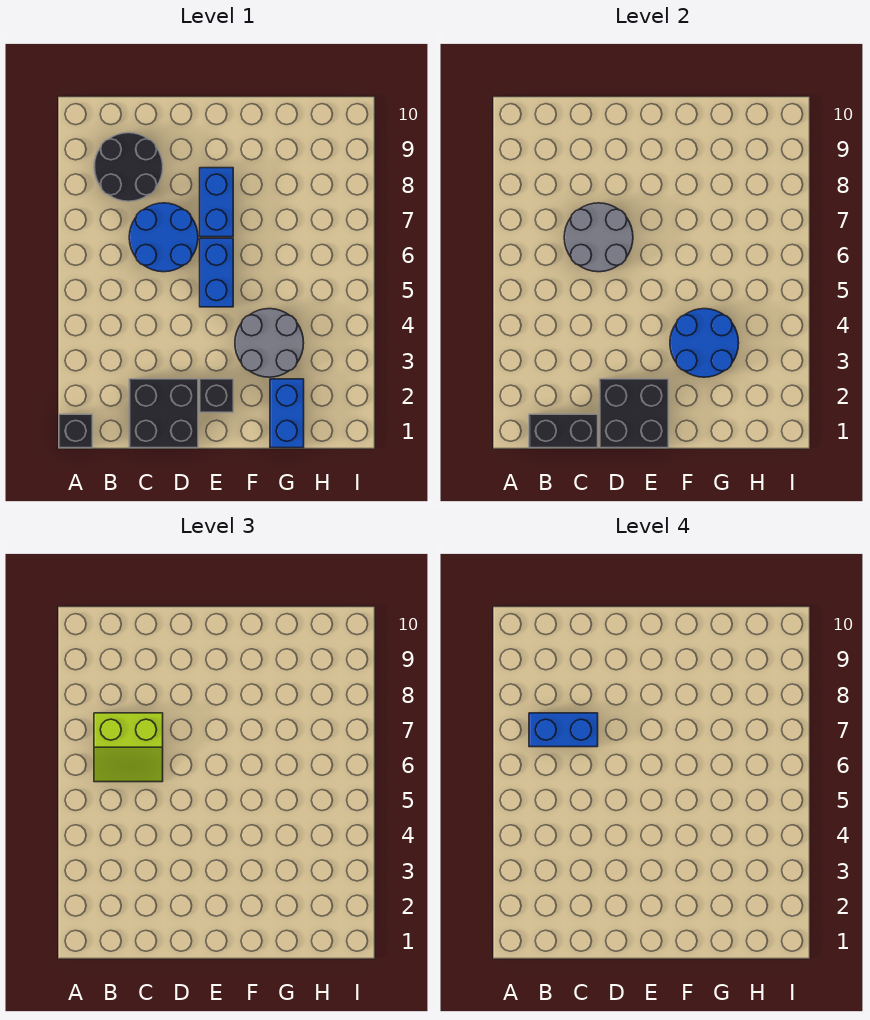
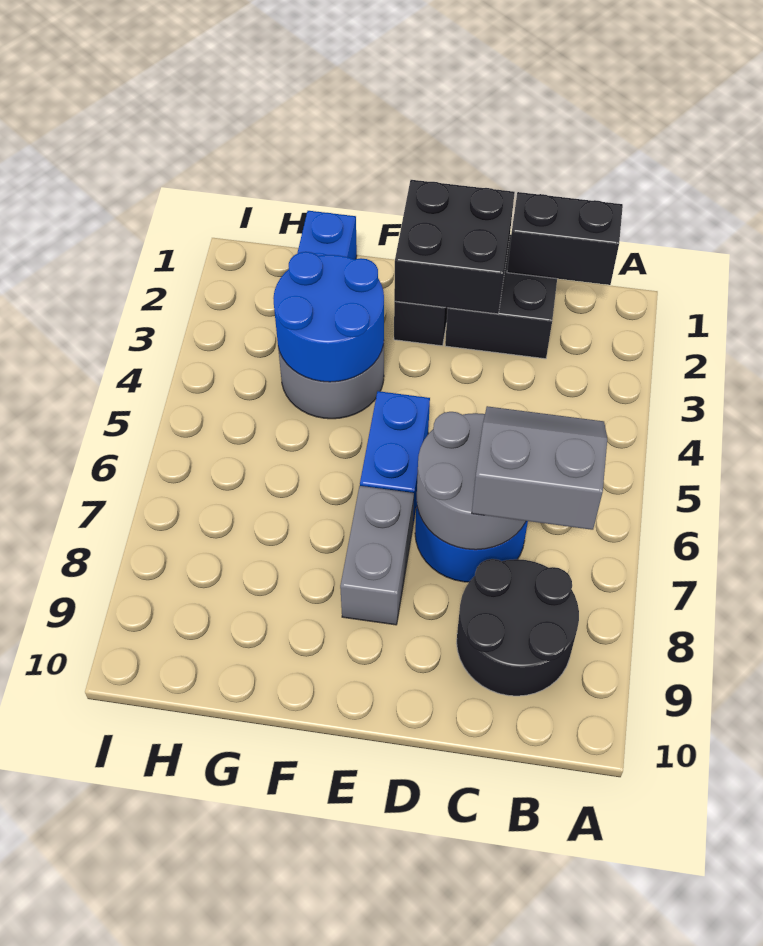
black 1x1 brick [59,414,92,448] -> none
lime 2x2 slope [94,713,163,782] -> grey 2x2 slope [472,406,607,530]
blue 1x2 brick [529,713,598,747] -> none
blue 1x2 brick [200,168,233,237] -> grey 1x2 brick [340,486,414,625]

